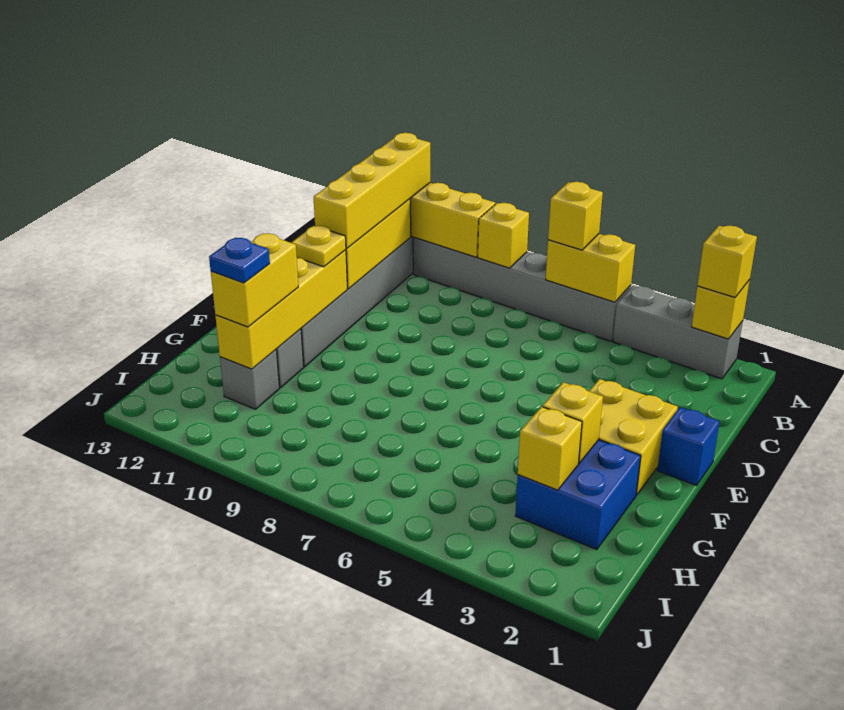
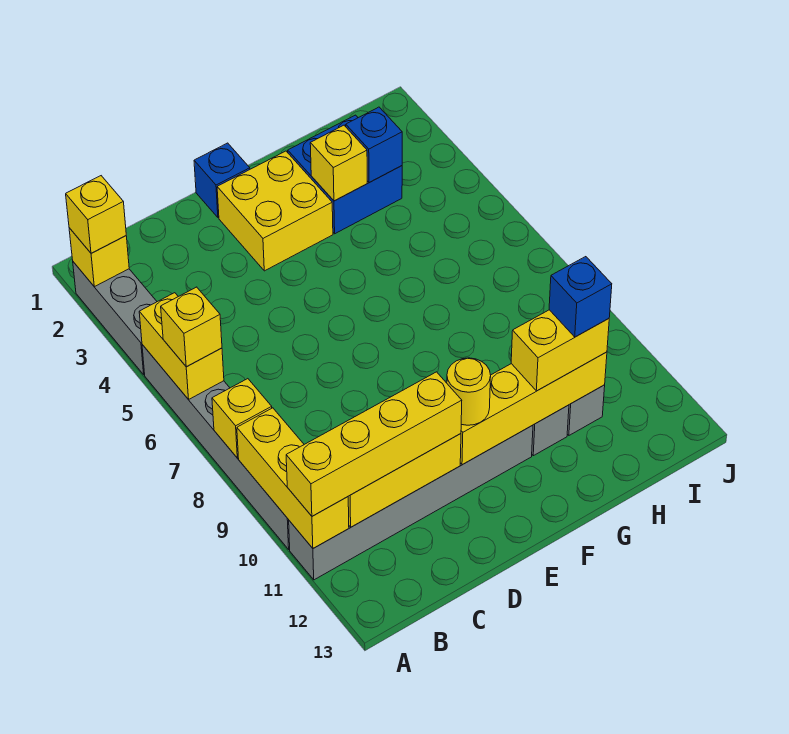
yellow 1x1 plate [292,226,346,267] -> yellow 1x1 round brick [447,358,491,425]
yellow 1x1 brick [518,407,582,490] -> blue 1x1 brick [346,107,402,183]
blue 1x1 plate [209,238,270,283] -> blue 1x1 brick [549,257,612,337]

